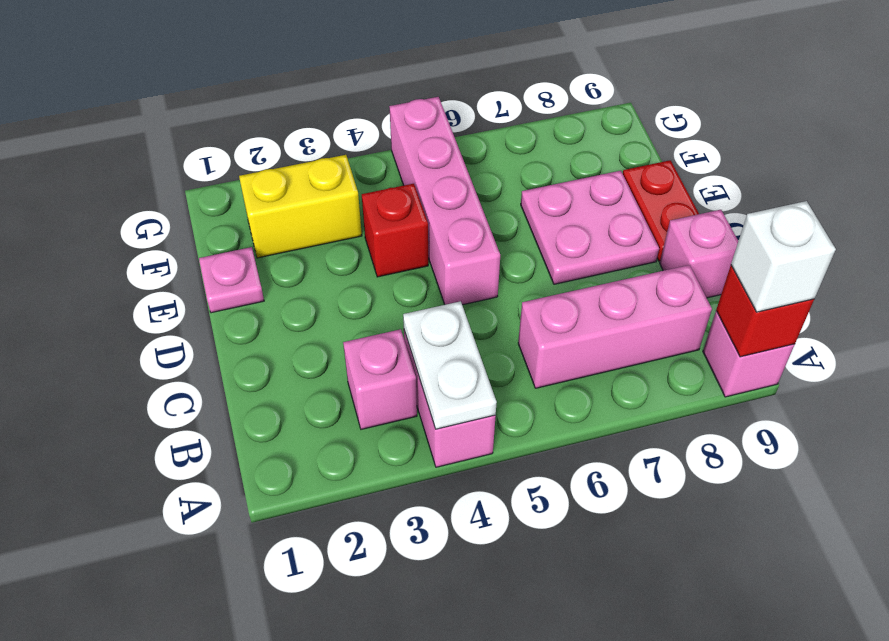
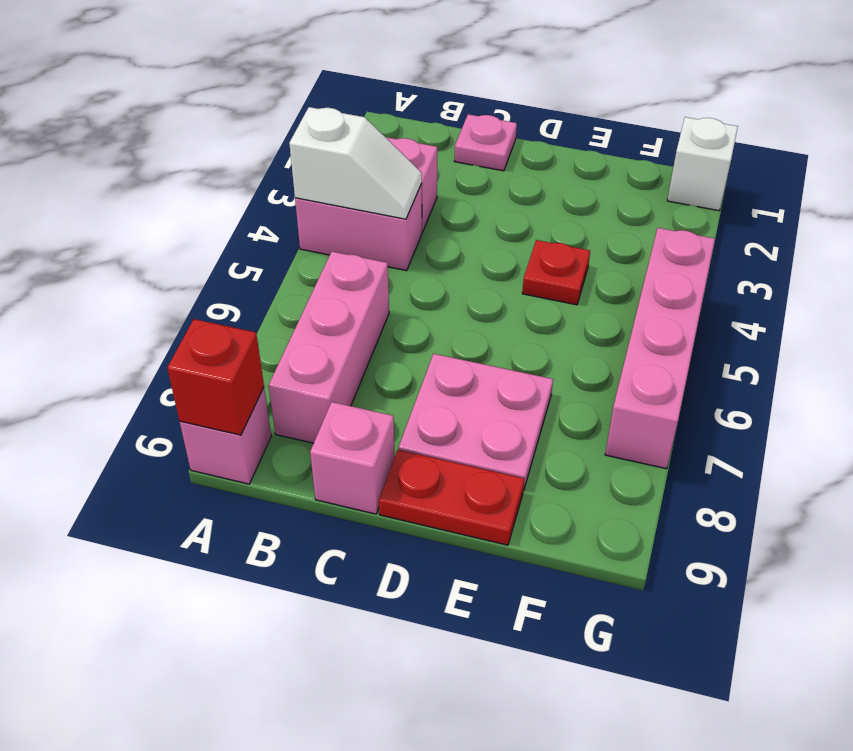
white 1x2 plate [403,301,497,429] -> white 1x2 slope [289,107,422,219]
white 1x1 brick [731,201,836,312] -> white 1x1 brick moved to [667,117,738,211]
pink 1x4 brick [389,97,500,305] -> pink 1x4 brick turned to [605,228,715,469]
pink 1x1 plate [199,247,264,313] -> pink 1x1 plate moved to [454,114,517,171]
red 1x1 brick [362,184,428,277] -> red 1x1 plate [522,240,590,305]
yellow 1x2 brick [239,155,362,258] -> none

